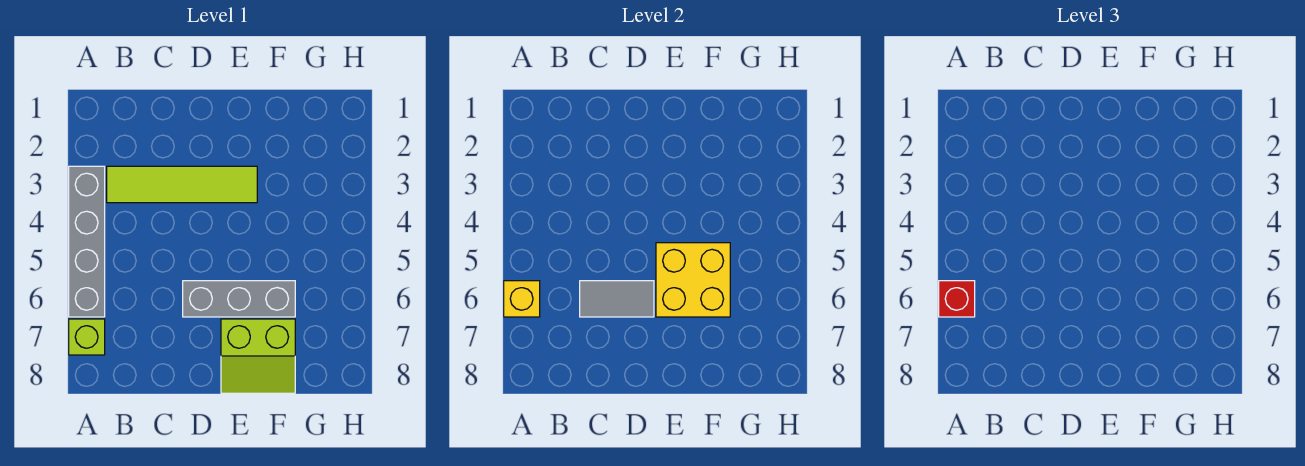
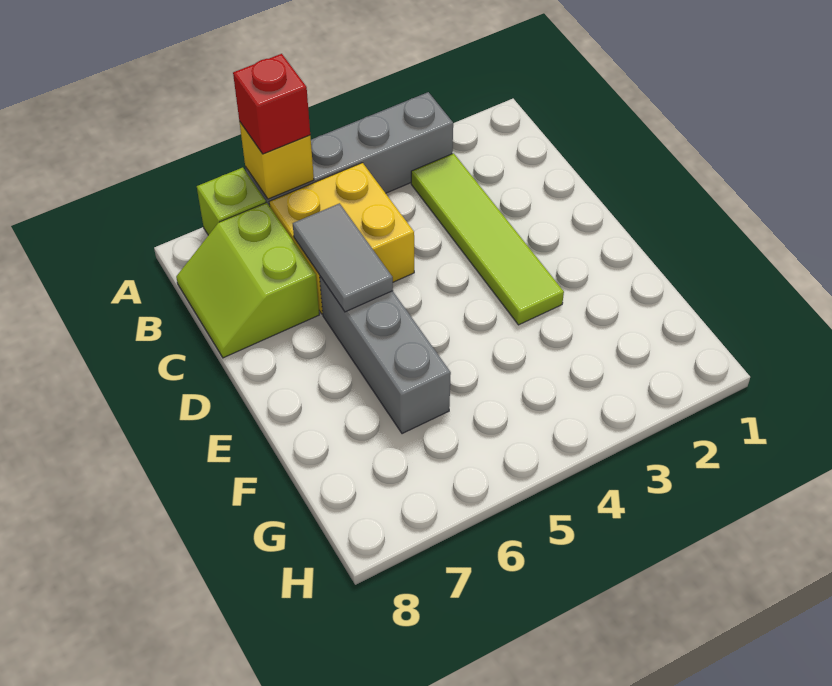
yellow 2x2 brick [656,243,730,317] -> yellow 2x2 brick moved to [269,163,414,314]
lime 2x2 slope [221,319,295,393] -> lime 2x2 slope moved to [176,203,319,358]

